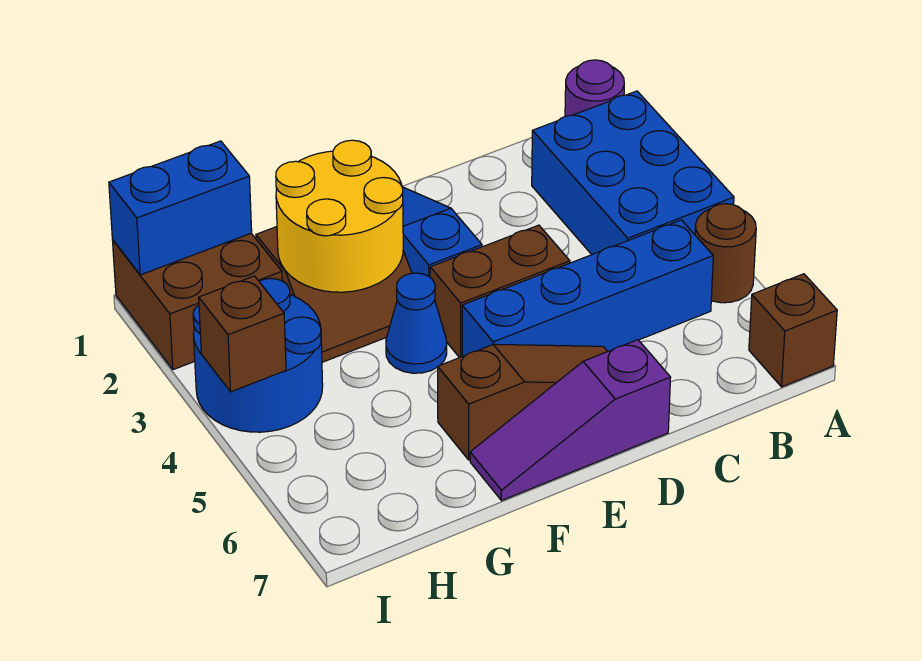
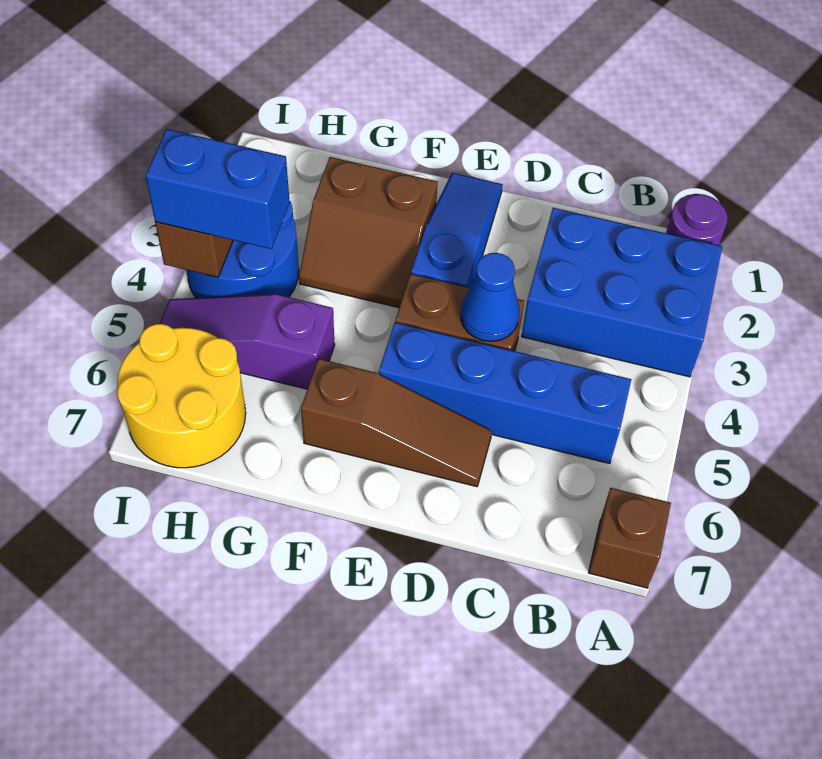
blue 2x3 brick [532,91,734,254] -> blue 2x3 brick turned to [522,208,722,377]
brown 1x1 round brick [695,204,756,303] -> none
purple 1x3 slope [470,340,671,501] -> purple 1x3 slope moved to [160,294,335,389]
yellow 2x2 round brick [276,140,403,292] -> yellow 2x2 round brick moved to [117,324,246,468]
blue 1x1 cone [386,273,447,373] -> blue 1x1 cone moved to [461,253,519,341]
brown 2x2 brick [113,233,282,370] -> none
blue 1x2 brick [109,141,252,275] -> blue 1x2 brick moved to [146,129,290,249]

